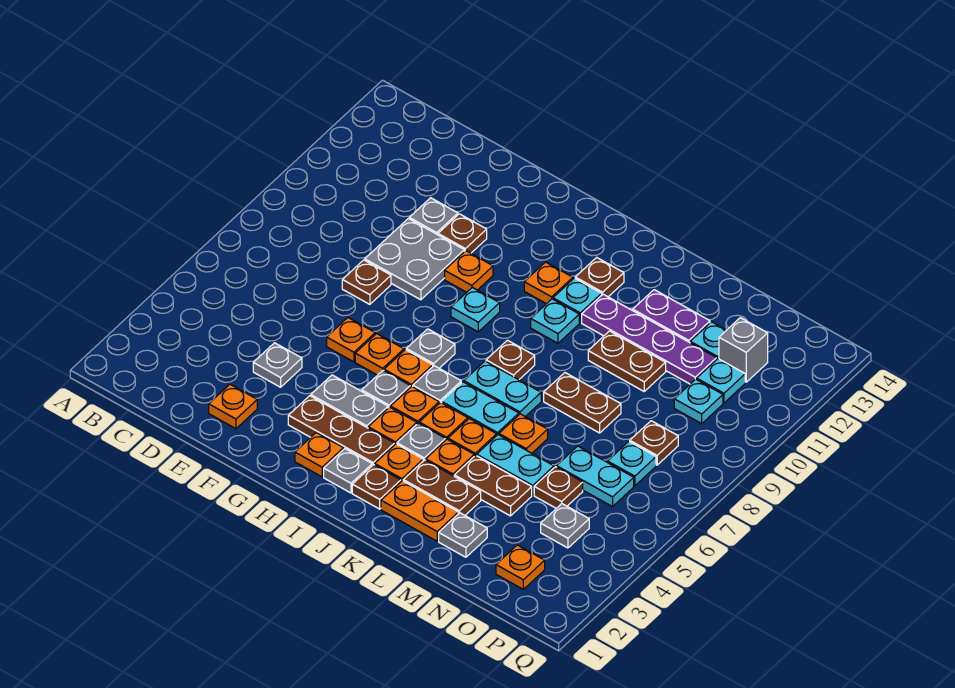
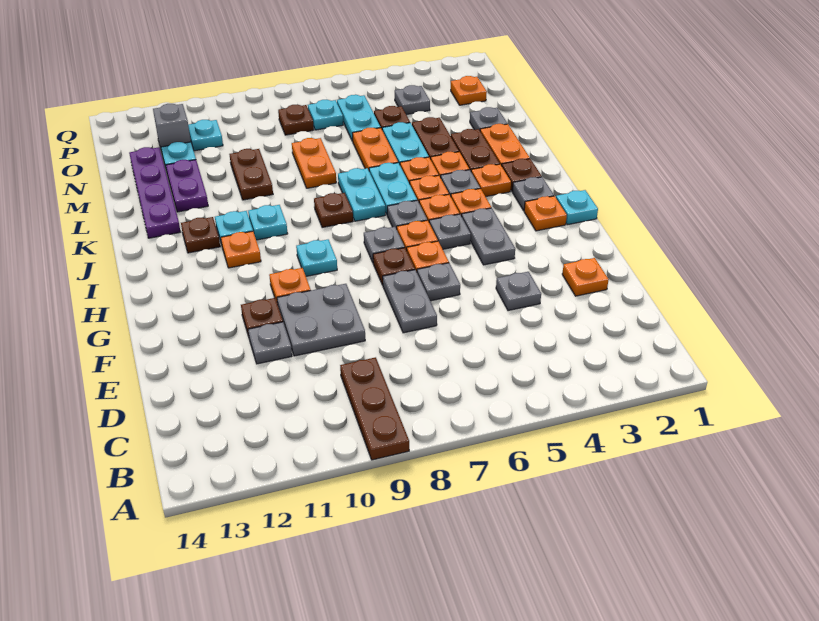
none -> grey 1x2 plate [383,270,437,333]
brown 1x1 plate [342,260,391,304] -> brown 1x1 plate moved to [373,248,415,285]
orange 1x1 plate [327,318,375,362] -> grey 1x1 plate [417,263,460,301]
brown 1x3 plate [288,396,395,466] -> brown 1x3 plate moved to [340,357,409,460]
purple 1x4 plate [582,294,717,384] -> purple 1x4 plate moved to [129,147,180,238]
orange 1x1 plate [499,414,548,453] -> orange 1x2 plate [353,128,398,170]
brown 1x2 plate [544,373,621,433] -> orange 1x2 plate [292,138,336,188]
cyan 1x1 plate [674,379,723,424] -> cyan 1x1 plate moved to [556,190,598,225]

